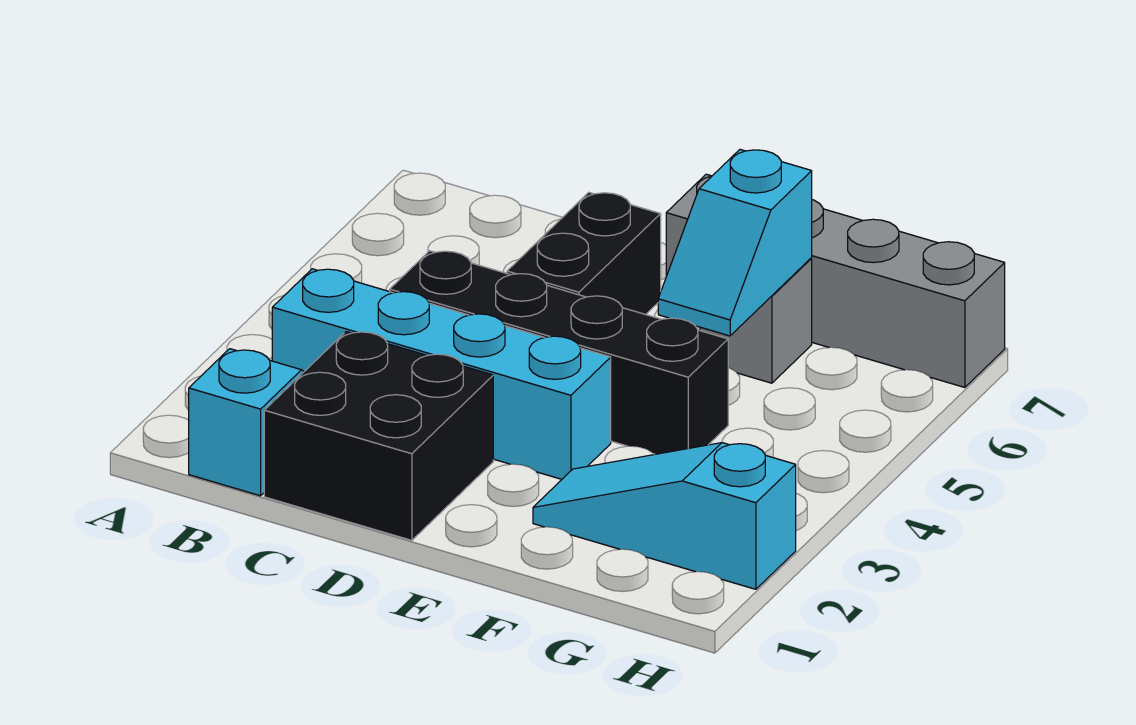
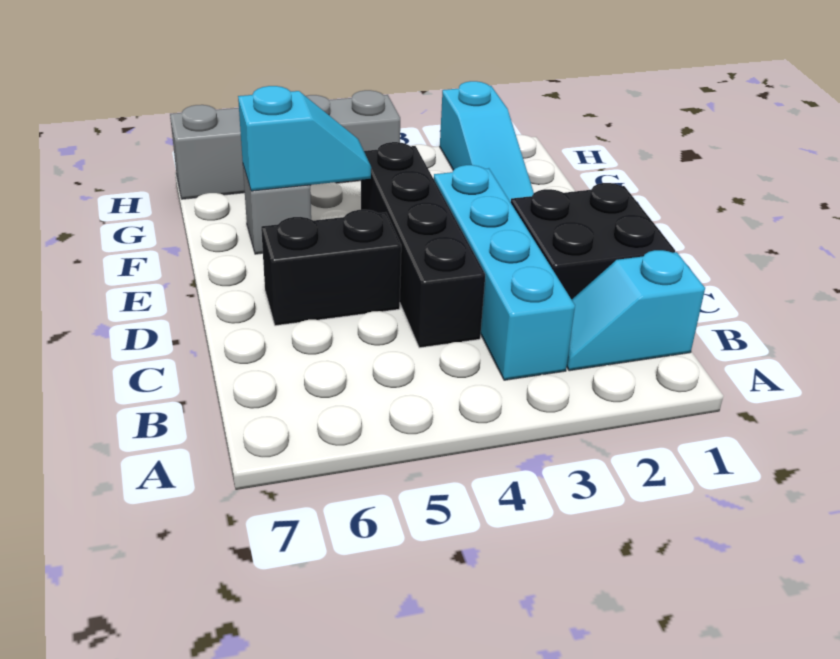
grey 1x4 brick [666,174,1005,388] -> grey 1x4 brick turned to [170,90,400,199]

